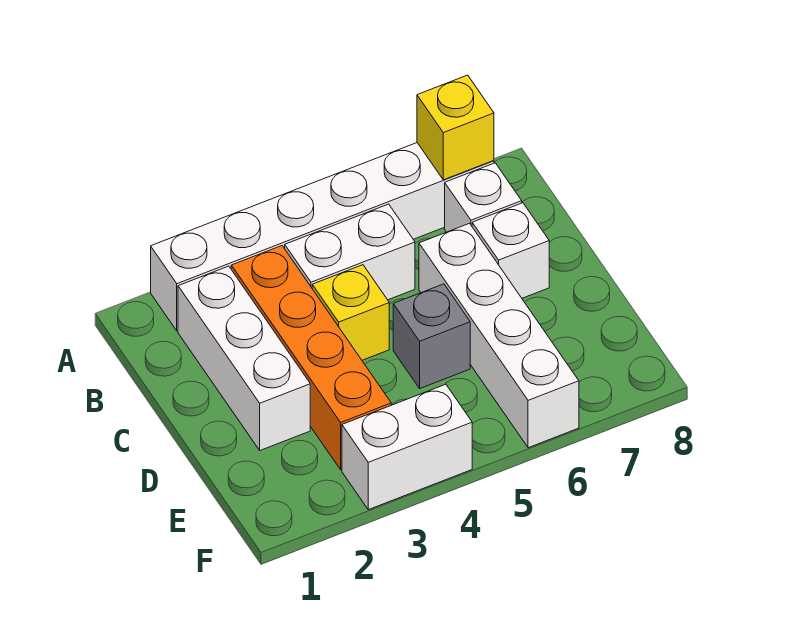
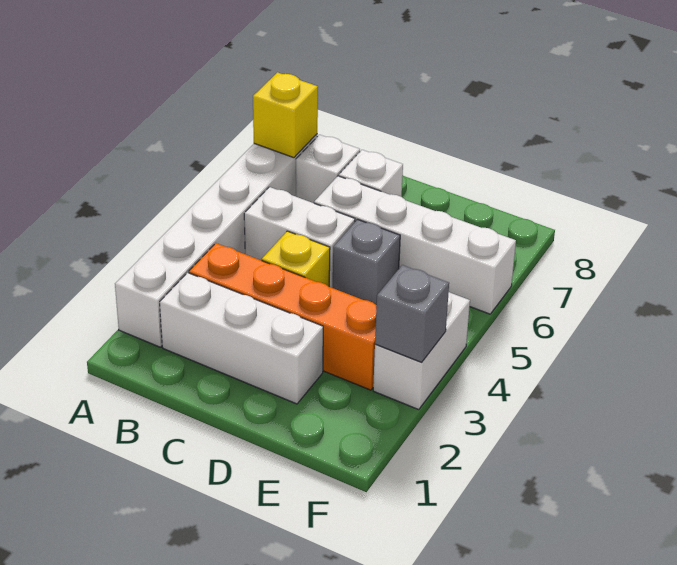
white 1x2 brick [285,204,415,300] -> white 1x2 brick turned to [244,187,355,288]
none -> grey 1x1 brick [375,265,449,362]

